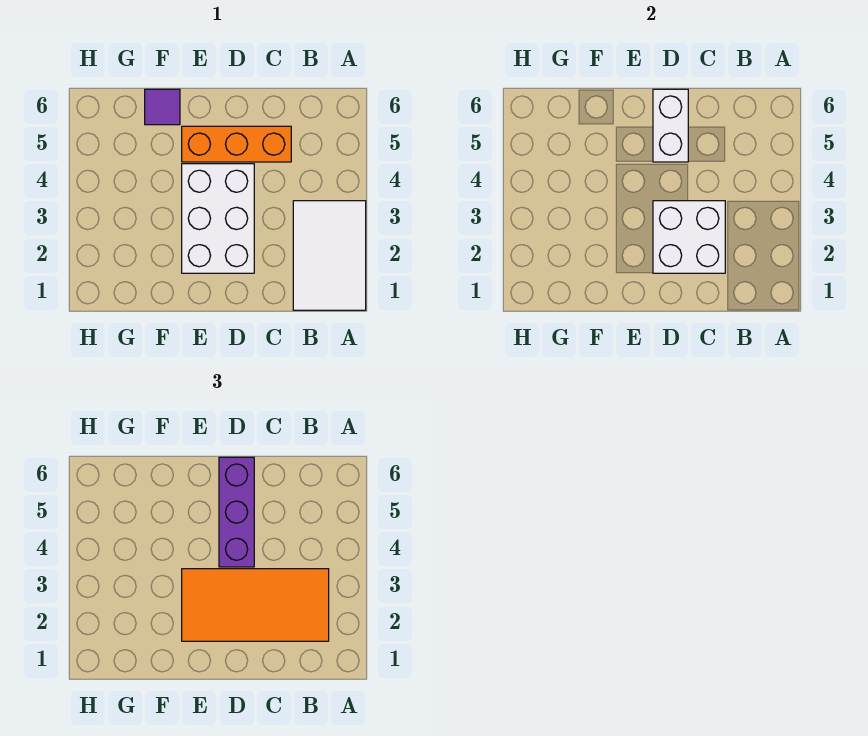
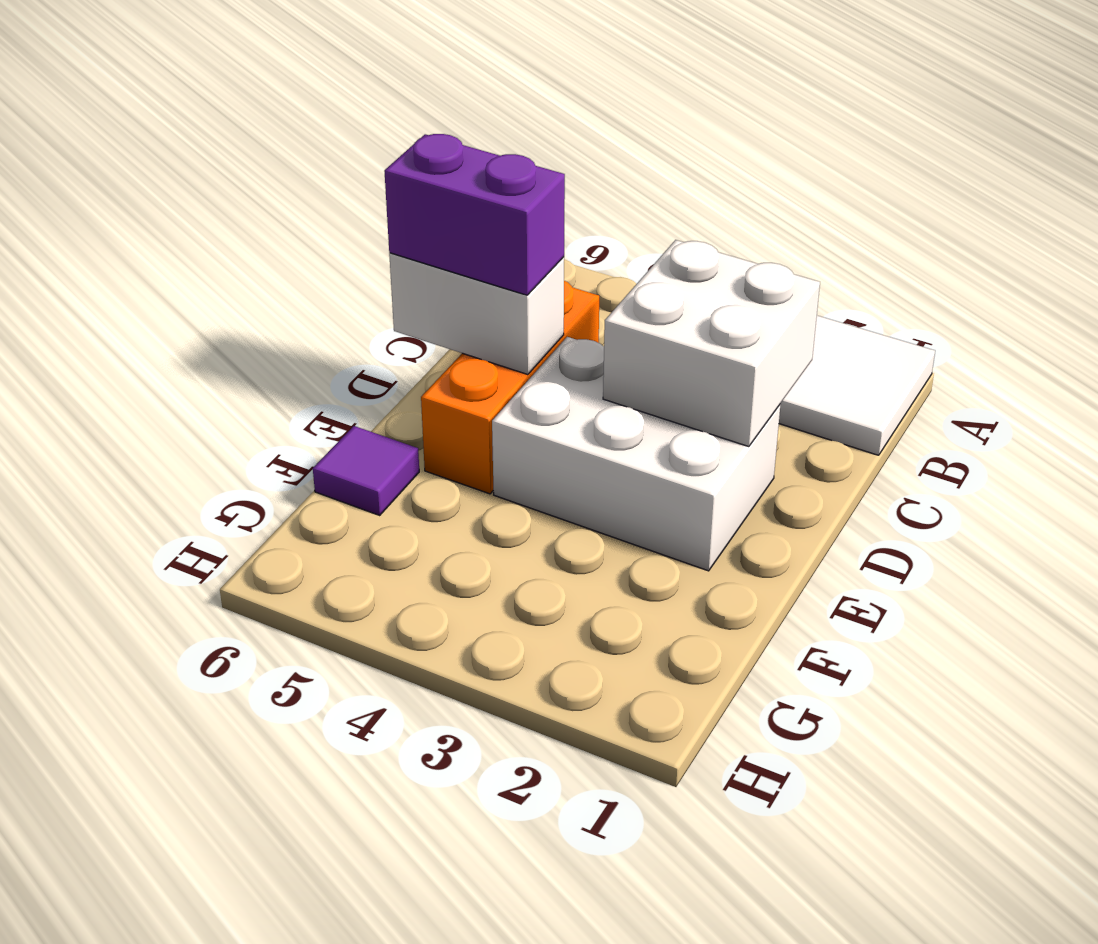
orange 2x4 tile [182,569,329,641] -> none
purple 1x3 brick [219,457,254,567] -> purple 1x2 brick [384,134,565,295]

